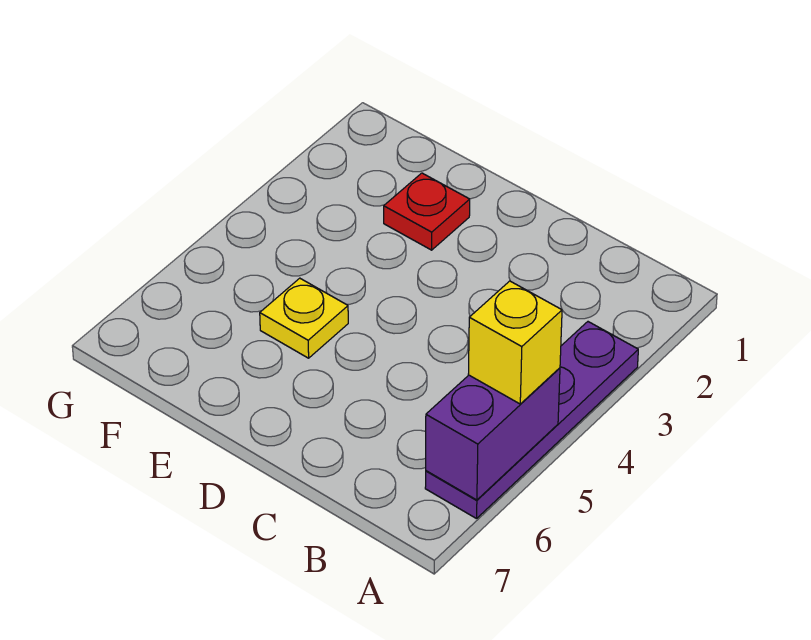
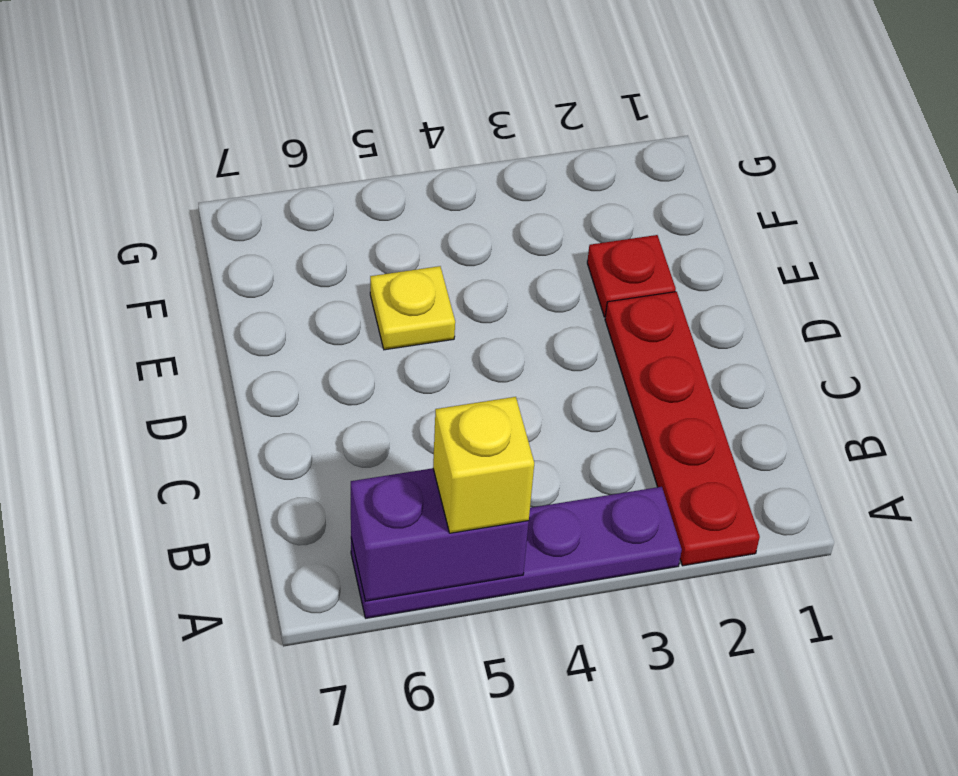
none -> red 1x4 plate [605,292,760,566]

